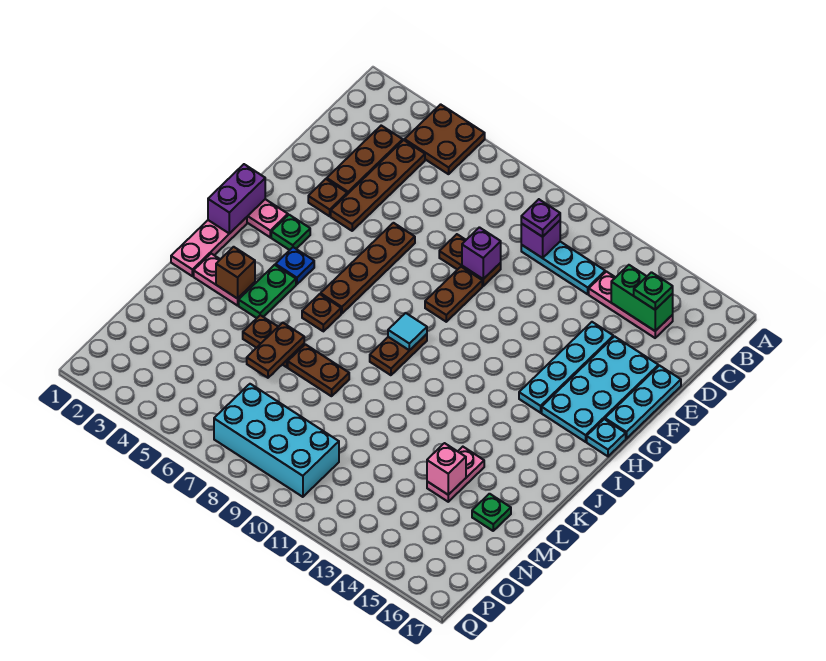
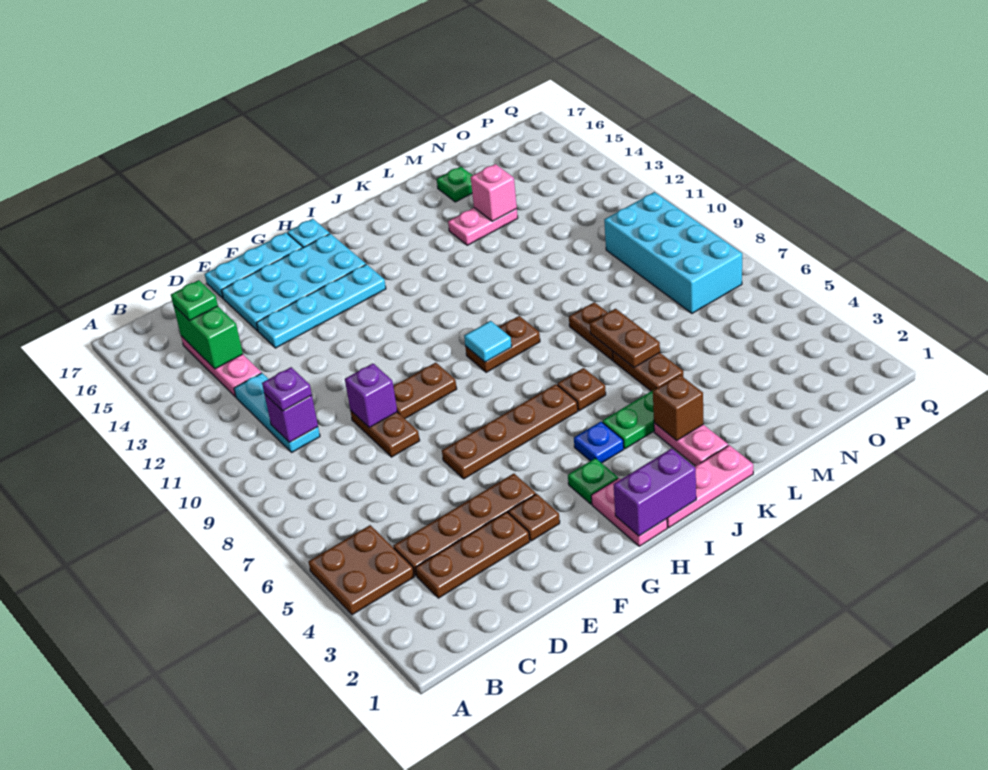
brown 1x2 plate [247,323,304,378] -> brown 1x2 plate turned to [590,309,660,367]

